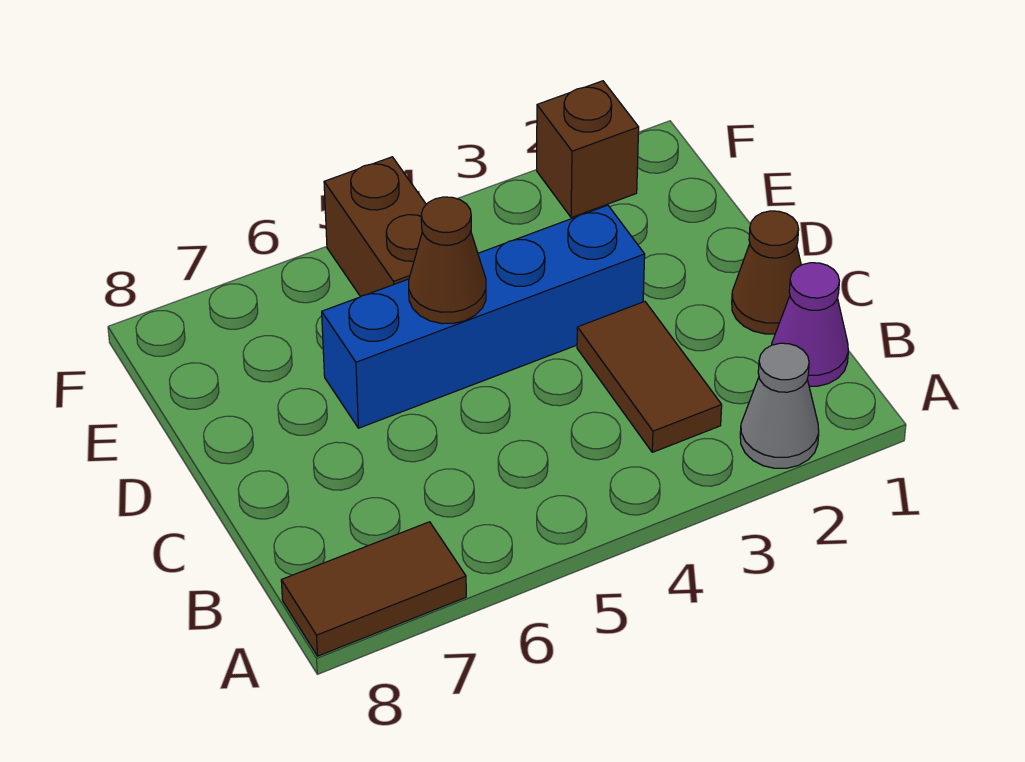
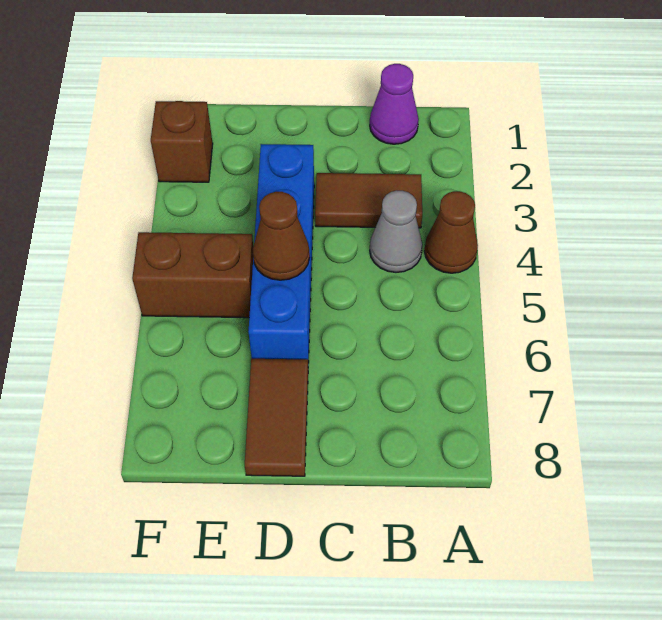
grey 1x1 cone [740,343,819,468] -> grey 1x1 cone moved to [370,190,422,272]
brown 1x2 tile [281,522,466,656] -> brown 1x2 tile moved to [245,359,308,476]
brown 1x1 cone [732,211,801,334] -> brown 1x1 cone moved to [424,191,478,273]

